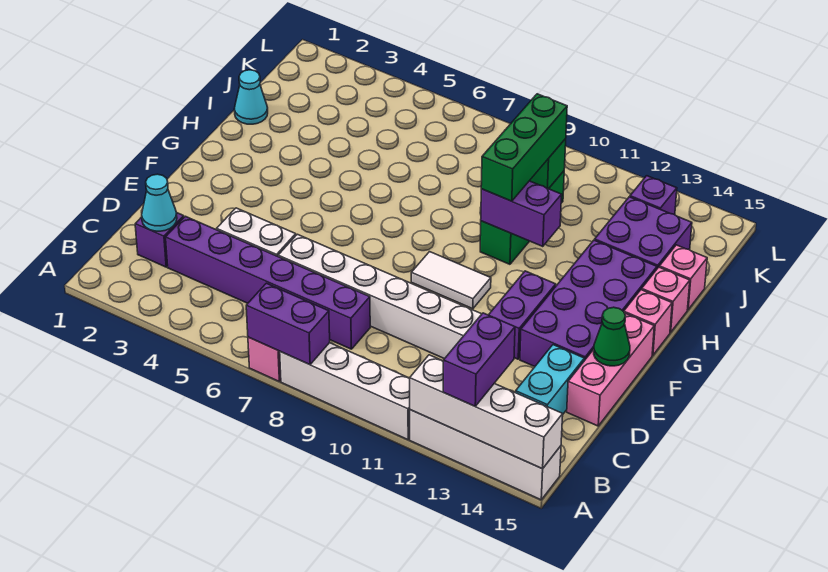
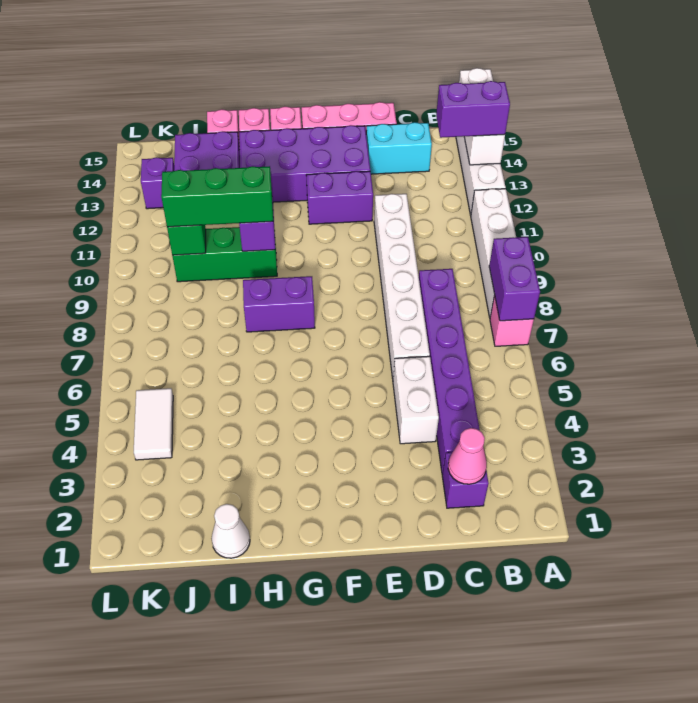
white 1x4 brick [410,355,563,469] -> white 1x3 brick [459,68,505,165]
cyan 1x1 cone [142,174,177,231] -> pink 1x1 cone [448,428,487,484]
green 1x1 cone [594,307,630,366] -> none
white 1x2 tile [411,252,491,309] -> white 1x2 tile moved to [134,388,173,460]
none -> purple 1x2 brick [243,276,315,332]
cyan 1x1 cone [234,70,268,124] -> white 1x1 cone [212,504,250,558]

